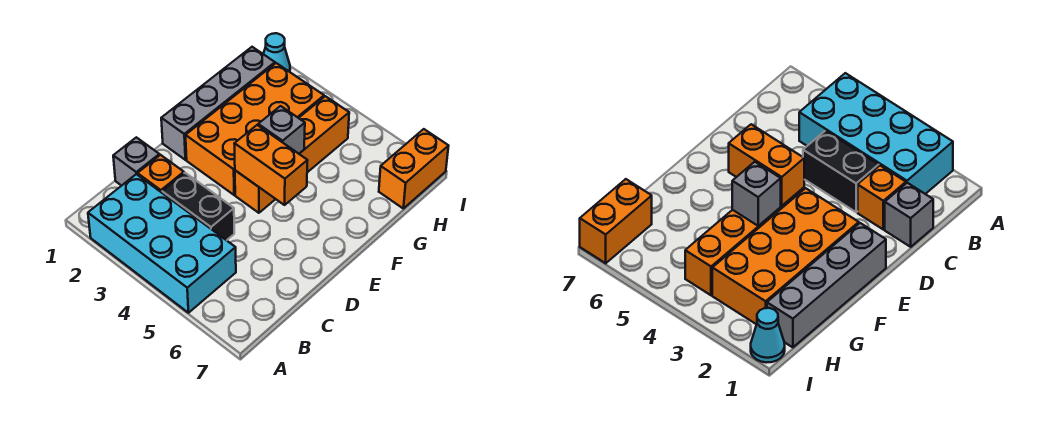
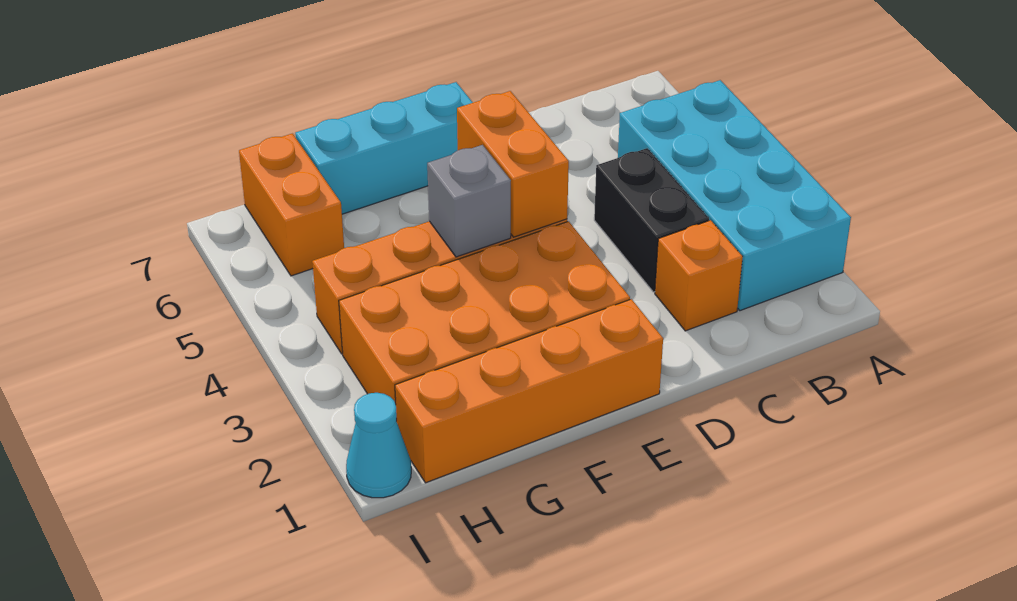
grey 1x1 brick [113,137,159,186] -> none
grey 1x4 brick [161,47,275,160] -> orange 1x4 brick [395,299,663,483]
none -> cyan 1x3 brick [295,82,473,214]
orange 1x2 brick [379,129,449,208] -> orange 1x2 brick turned to [239,134,344,276]

